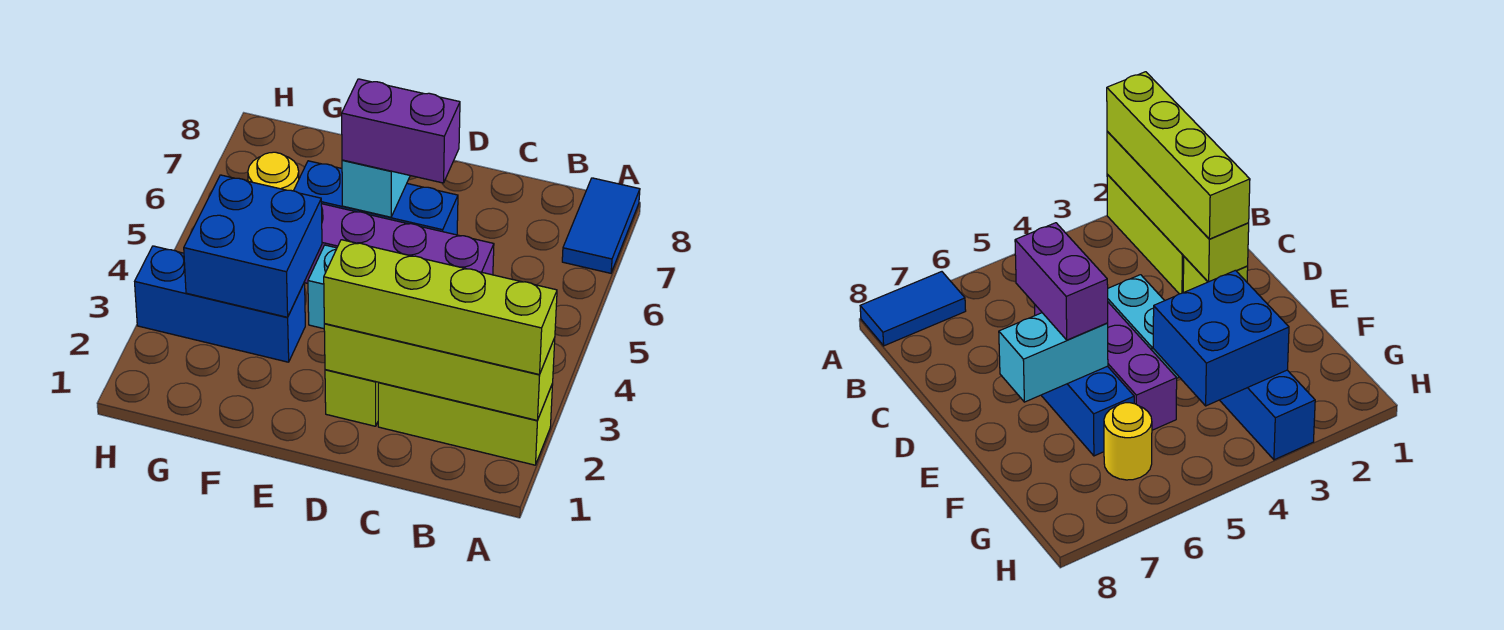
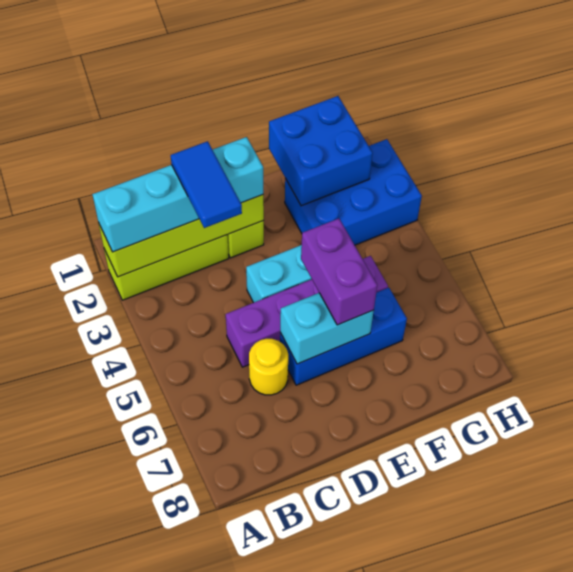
lime 1x4 brick [324,240,557,375] -> cyan 1x4 brick [92,137,263,252]
blue 1x2 tile [562,178,640,273] -> blue 1x2 tile moved to [171,141,242,228]
purple 1x2 brick [342,79,460,183] -> purple 1x2 brick turned to [301,219,377,325]
cyan 1x2 brick [342,160,410,217] -> cyan 1x2 brick turned to [280,293,374,364]
blue 1x3 brick [135,246,305,362] -> blue 2x3 brick [285,139,422,245]
blue 2x2 brick [184,175,322,317] -> blue 2x2 brick moved to [269,96,373,206]
yellow 1x1 round brick [248,152,299,191] -> yellow 1x1 round brick moved to [249,339,288,395]

